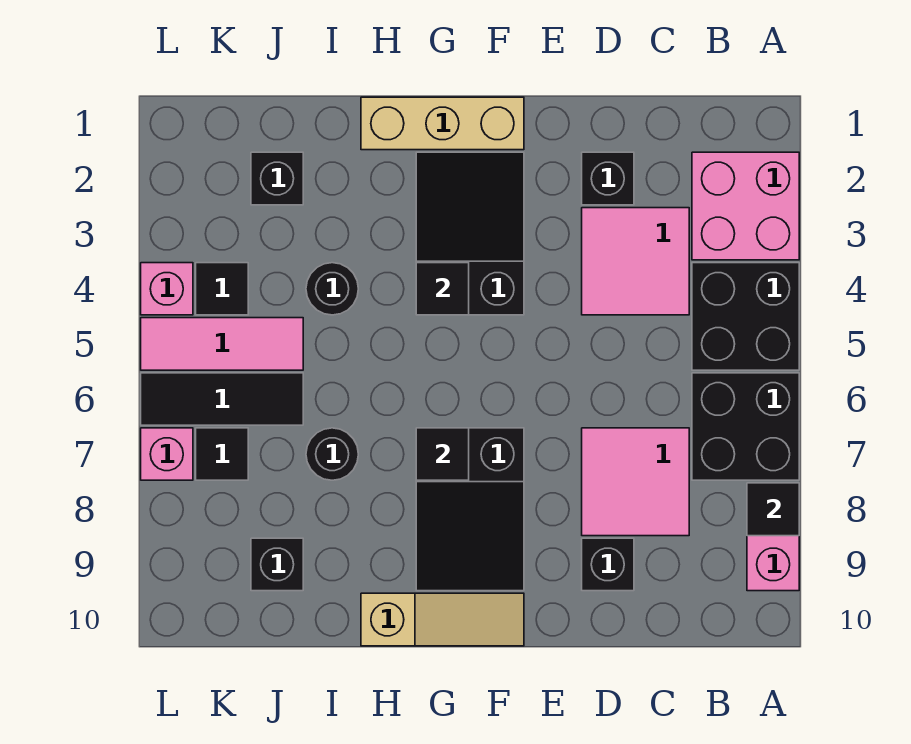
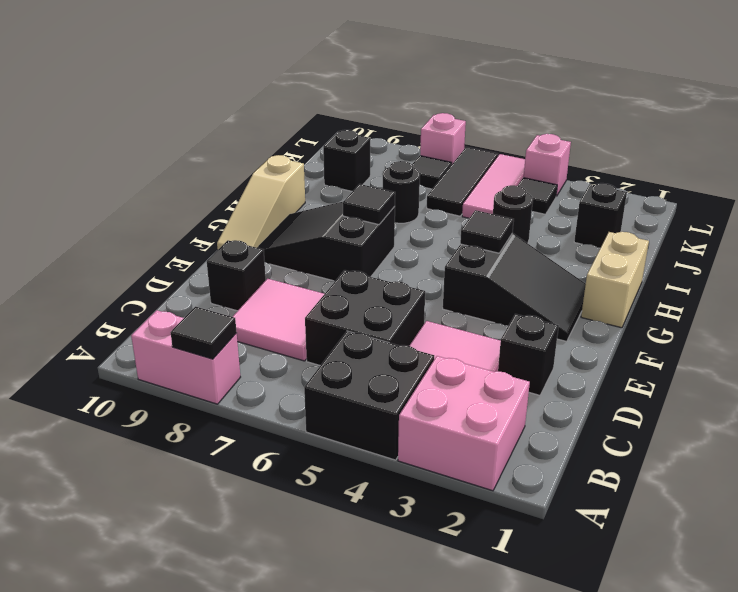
black 2x2 brick [692,373,799,480] -> black 2x2 brick moved to [305,270,425,366]
tan 1x3 brick [361,97,524,150] -> tan 1x2 brick [581,232,649,328]

